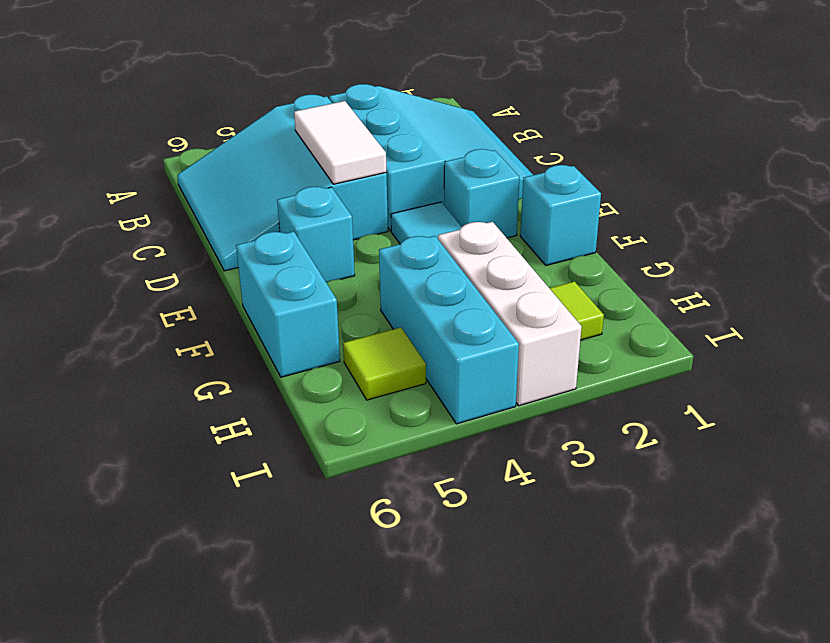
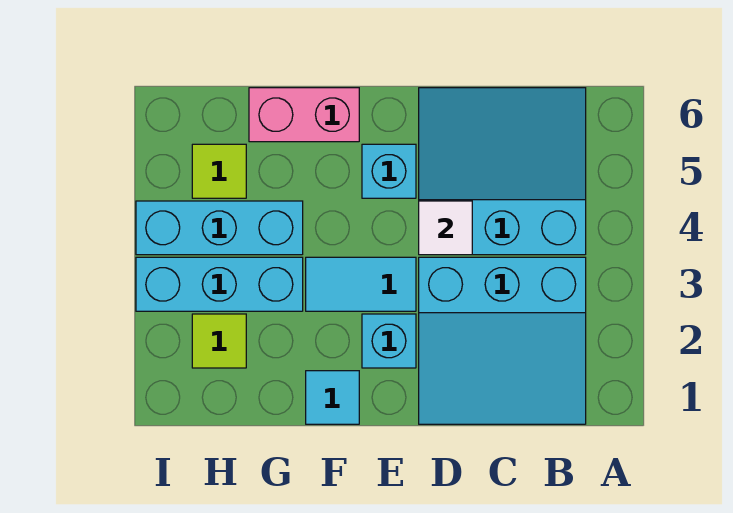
white 1x2 tile [294,101,386,184] -> white 1x1 tile [419,201,472,255]
cyan 1x1 brick [520,165,601,265] -> cyan 1x1 tile [306,371,359,424]
cyan 1x2 brick [236,232,340,377] -> pink 1x2 brick [249,88,359,142]
white 1x3 brick [438,222,582,406] -> cyan 1x3 brick [136,257,303,311]

